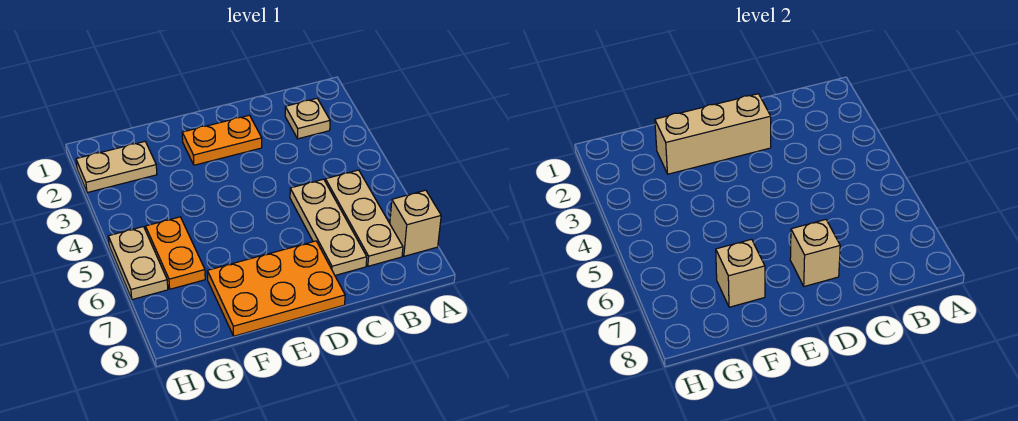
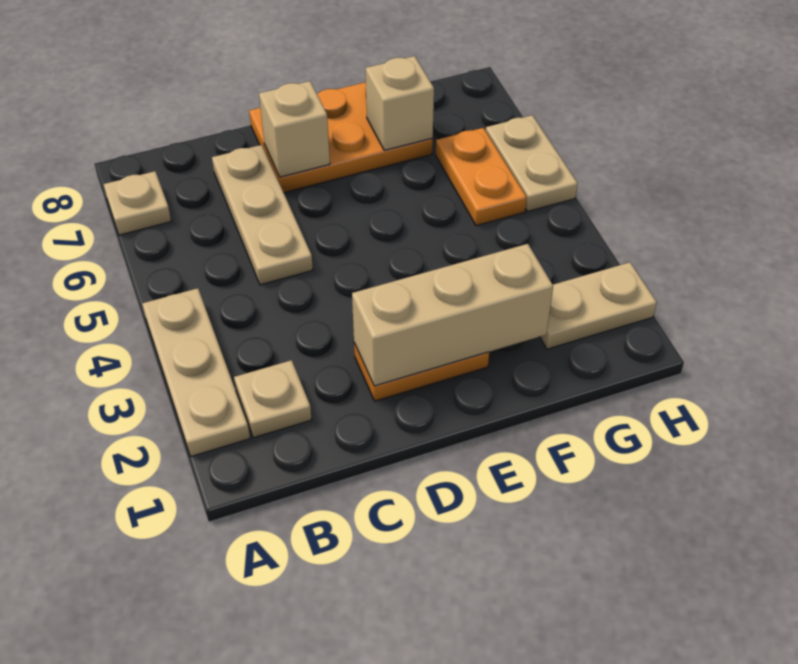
tan 1x1 brick [390,190,441,256] -> tan 1x1 plate [103,171,171,235]
tan 1x3 plate [325,170,403,266] -> tan 1x3 plate moved to [142,288,250,456]

